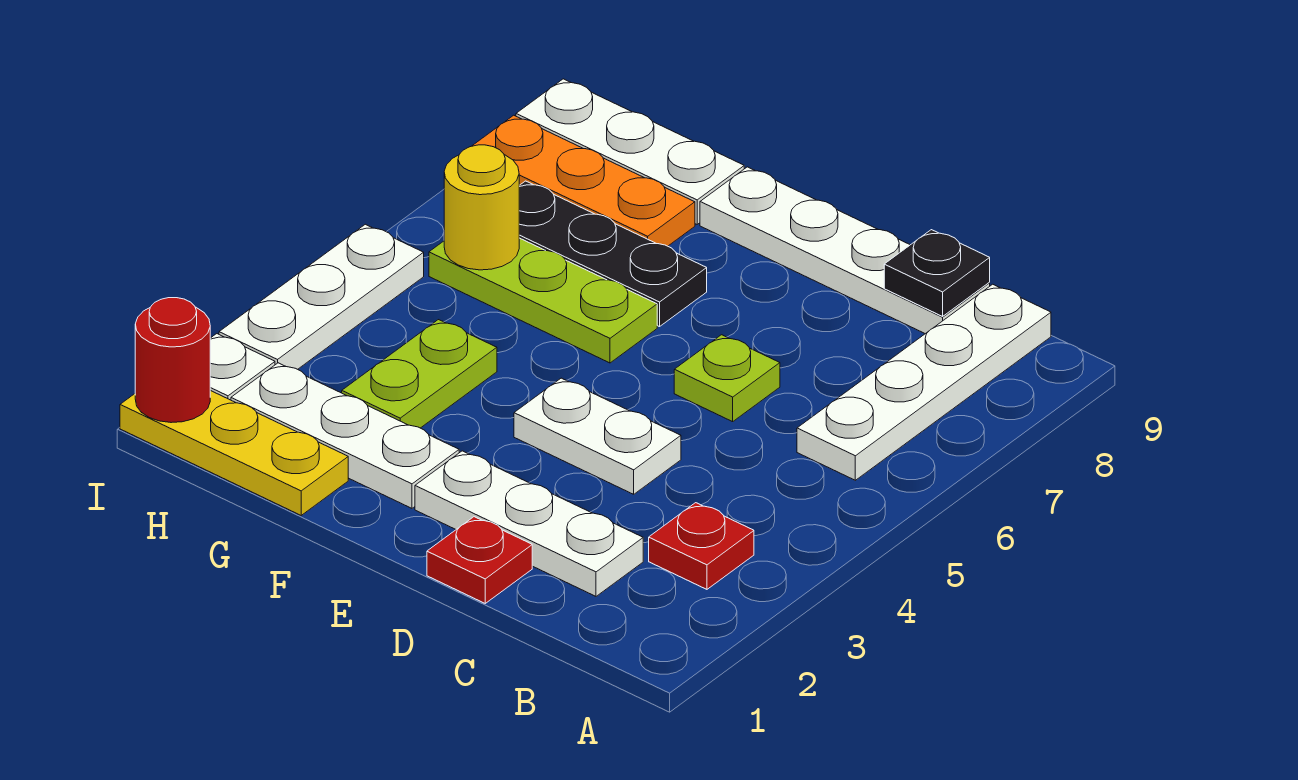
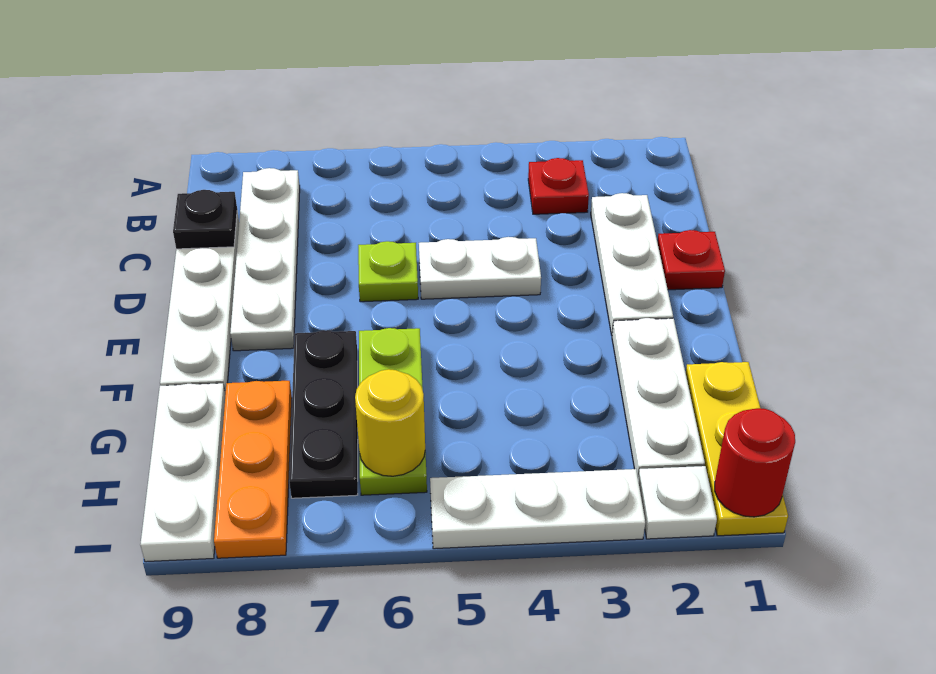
white 1x4 plate [797,284,1051,480] -> white 1x4 plate turned to [230,168,300,351]
white 1x2 plate [514,378,681,494] -> white 1x2 plate turned to [419,237,541,299]
lime 1x2 plate [342,320,497,428] -> none

